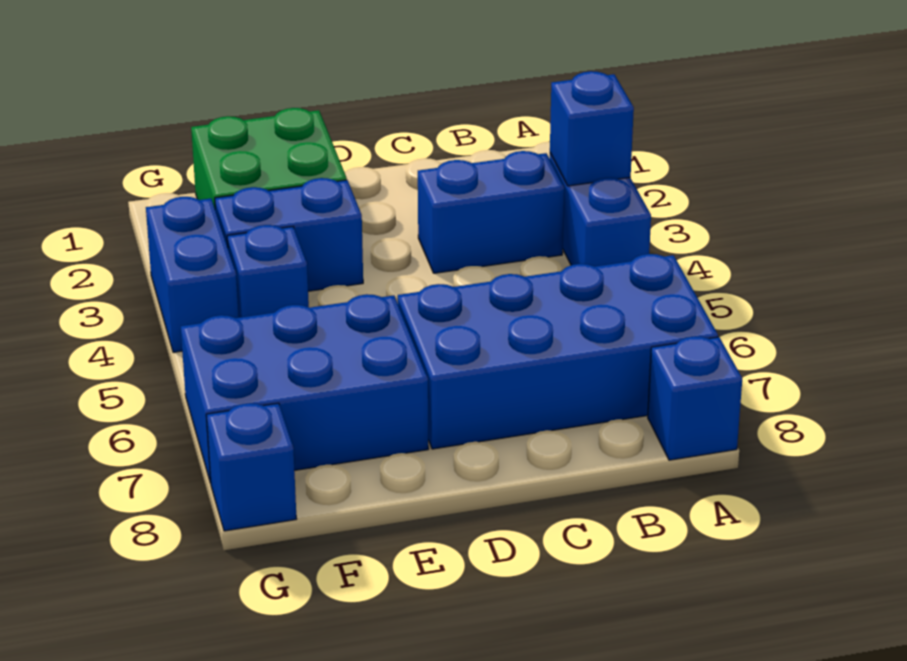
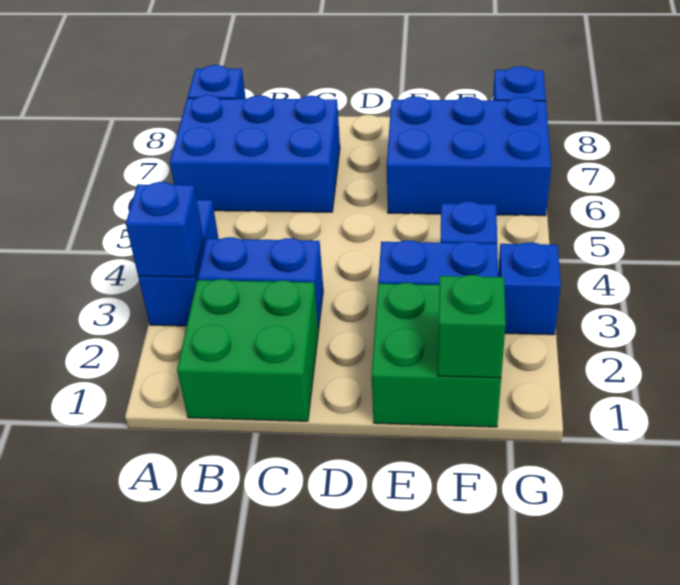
blue 2x4 brick [398,254,718,449] -> blue 2x3 brick [170,95,340,212]
none -> green 2x2 brick [177,279,319,421]
none -> green 1x1 brick [438,275,506,378]
blue 1x2 brick [146,197,239,352] -> blue 1x1 brick [498,242,561,335]

